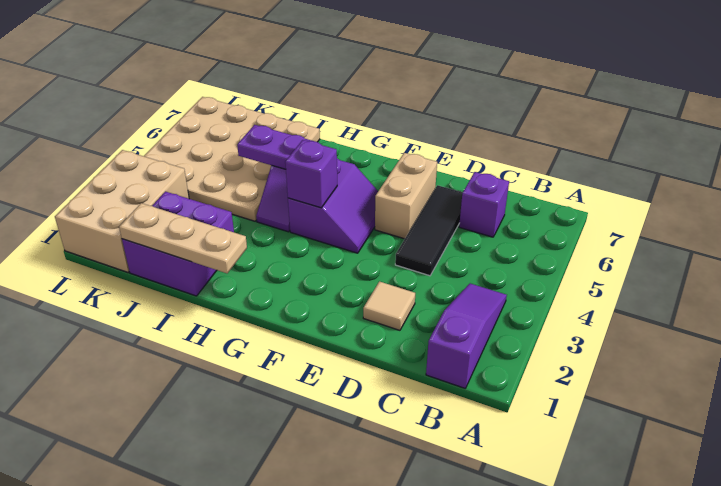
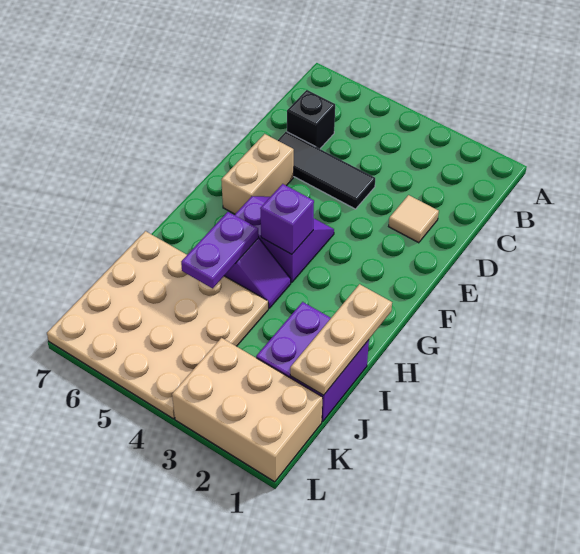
purple 1x3 slope [426,283,507,388] -> none
purple 1x1 brick [459,172,509,237] -> black 1x1 brick [287,90,335,149]
tan 1x2 brick [375,153,437,239] -> tan 1x2 brick turned to [221,134,294,214]

